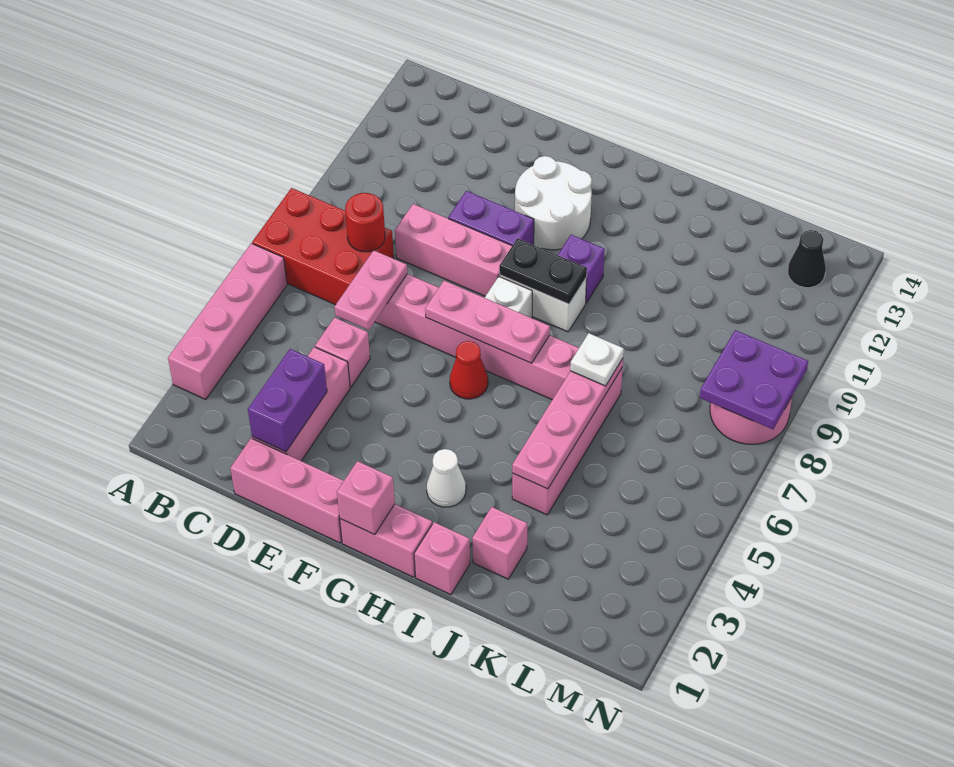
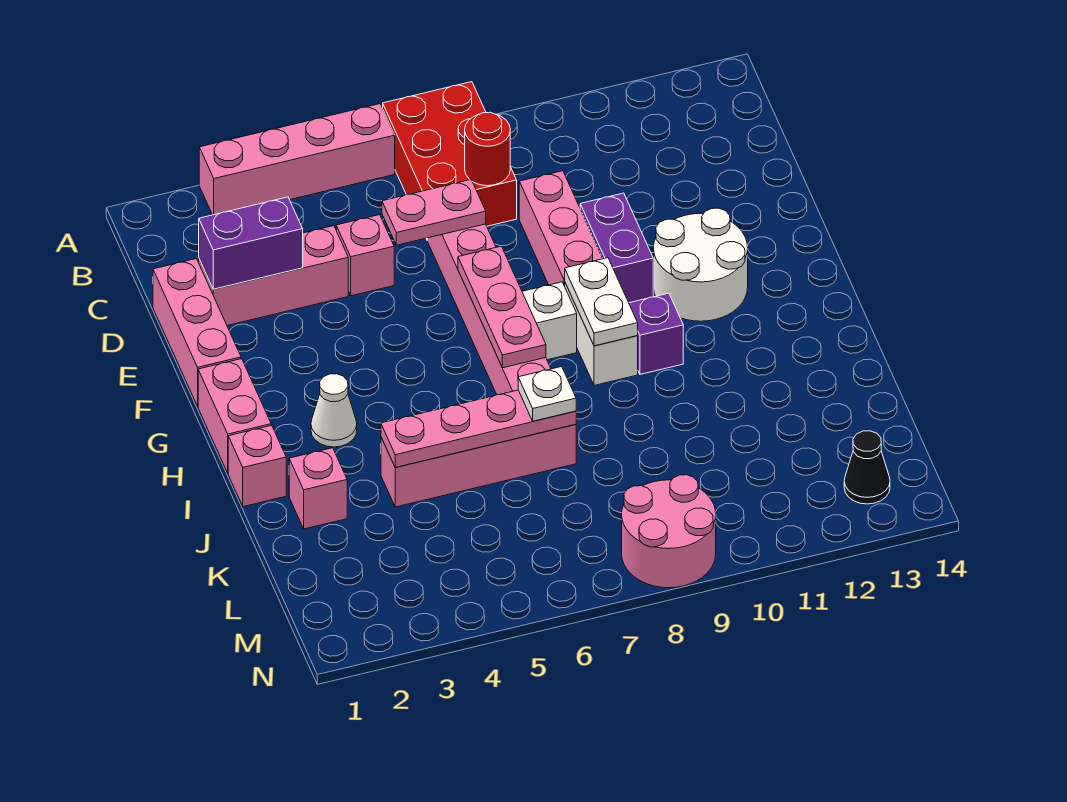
pink 1x1 brick [337,461,395,535] -> none
red 1x1 cone [450,341,488,399] -> none
black 1x2 plate [499,238,587,304] -> white 1x2 plate [565,258,638,346]
purple 2x2 plate [700,330,808,429] -> none

